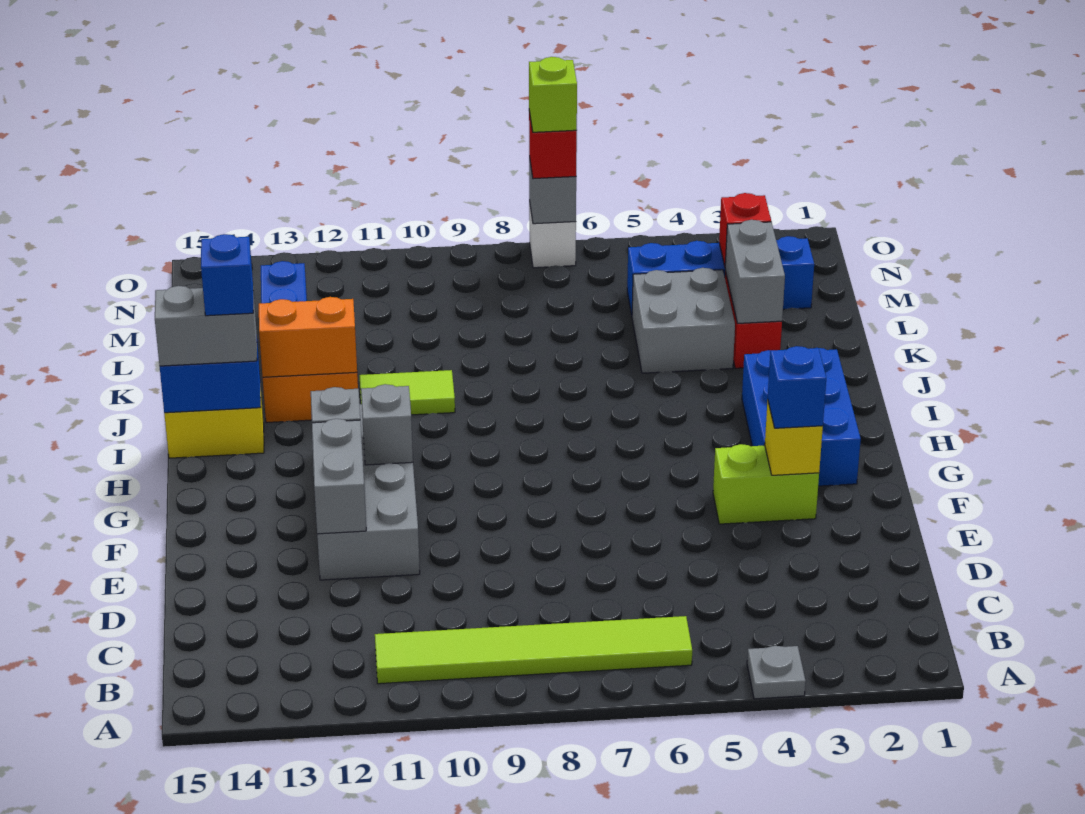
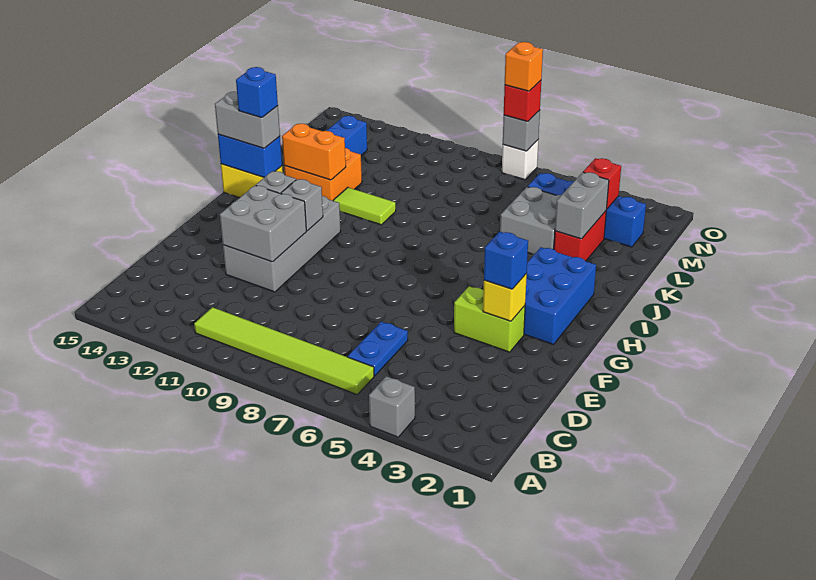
grey 1x1 plate [747,646,806,699] -> grey 1x1 brick [369,376,415,437]
none -> blue 1x2 plate [348,322,408,376]
grey 1x2 brick [312,419,366,534] -> grey 2x2 brick [220,185,306,262]
lime 1x1 brick [529,57,577,132] -> orange 1x1 brick [505,42,543,91]

